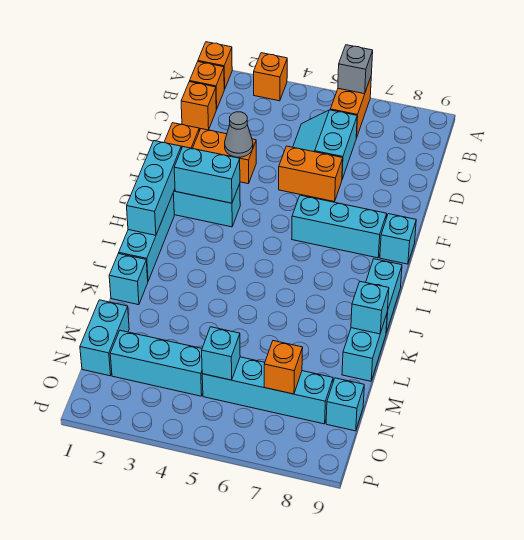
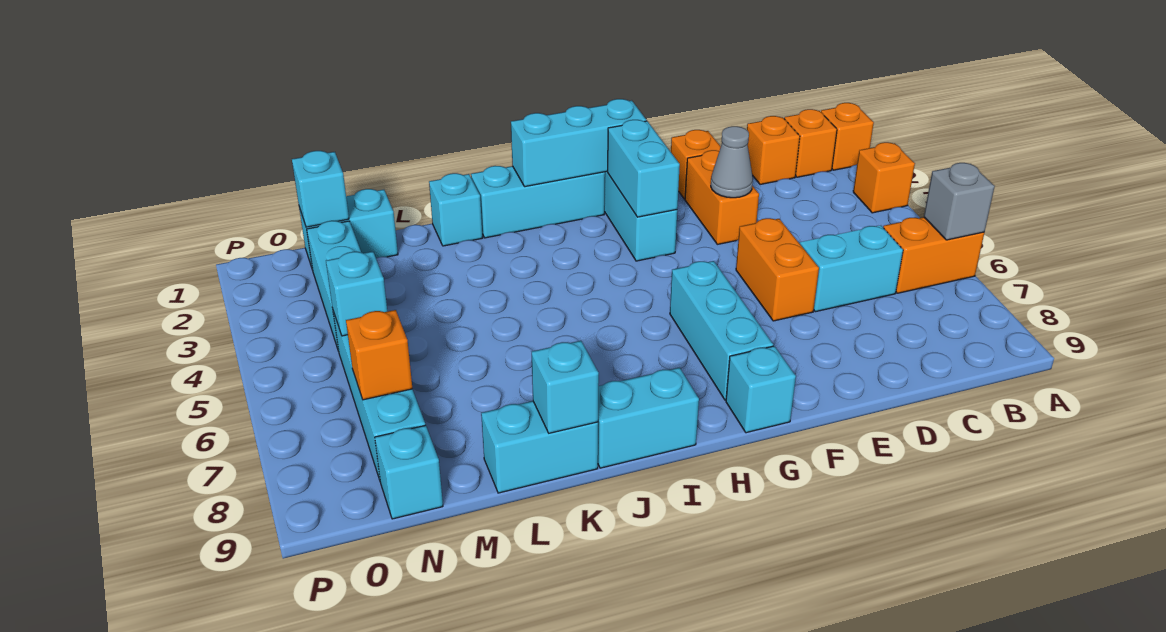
none -> cyan 1x1 brick [292,151,349,227]

